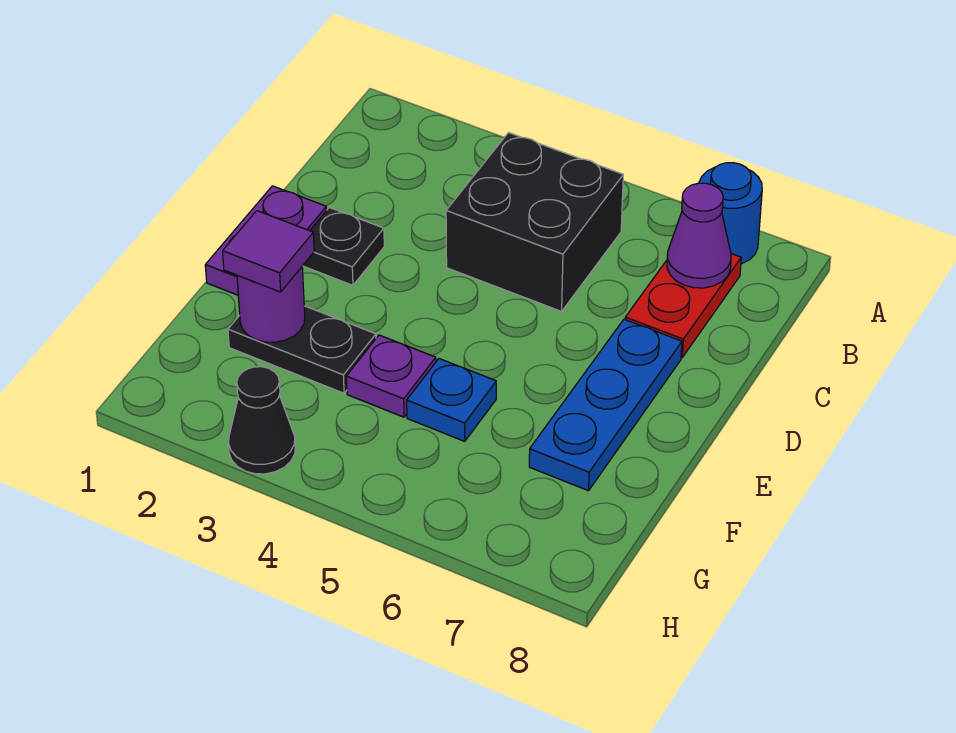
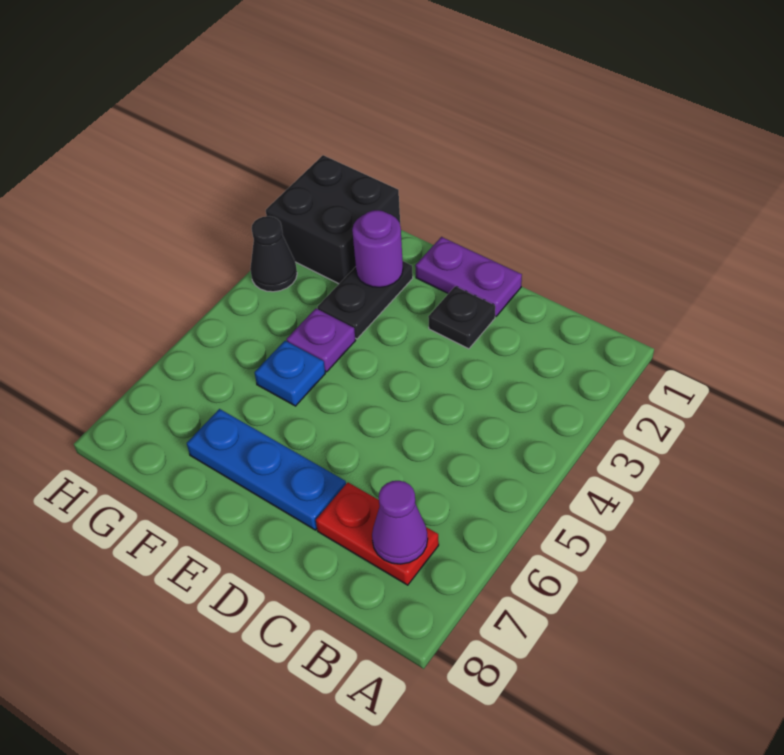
blue 1x1 round brick [699,163,762,264] -> none
black 2x2 brick [446,133,623,312] -> black 2x2 brick moved to [266,155,400,284]
purple 1x1 tile [223,211,314,292] -> none

